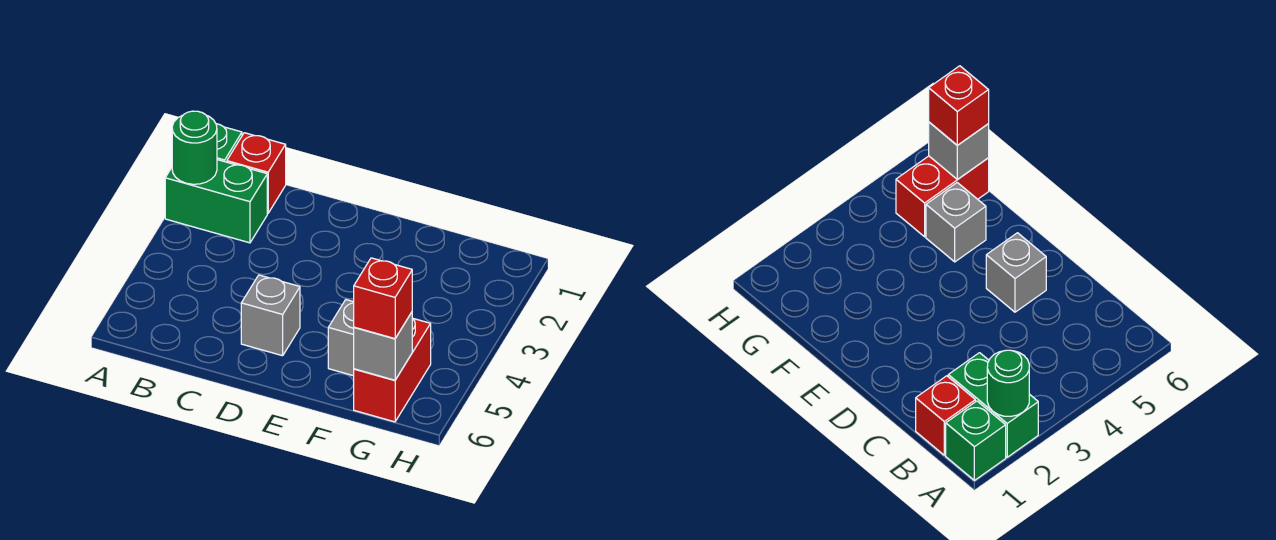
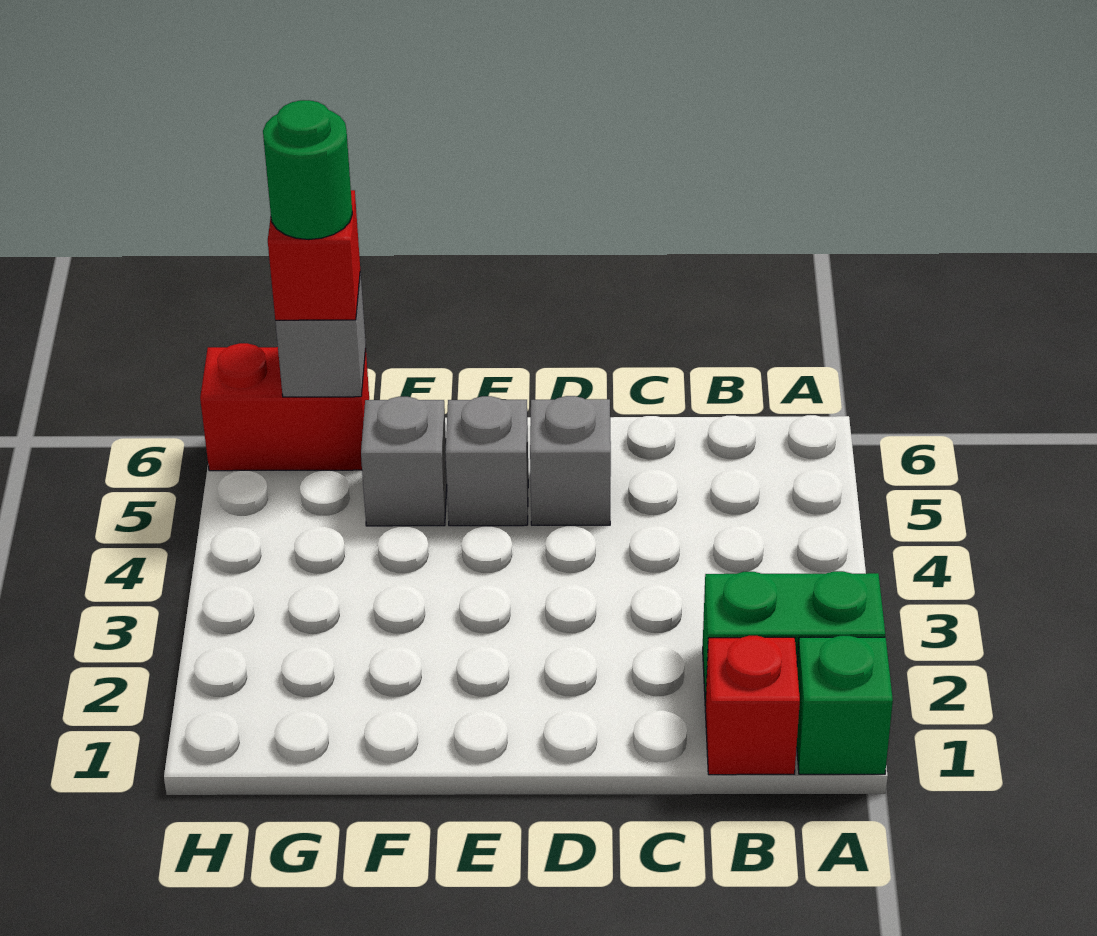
green 1x1 round brick [172,111,217,184] -> green 1x1 round brick moved to [263,100,352,239]
none -> grey 1x1 brick [445,396,528,526]
red 1x2 brick [354,319,431,422] -> red 1x2 brick turned to [200,343,369,471]

